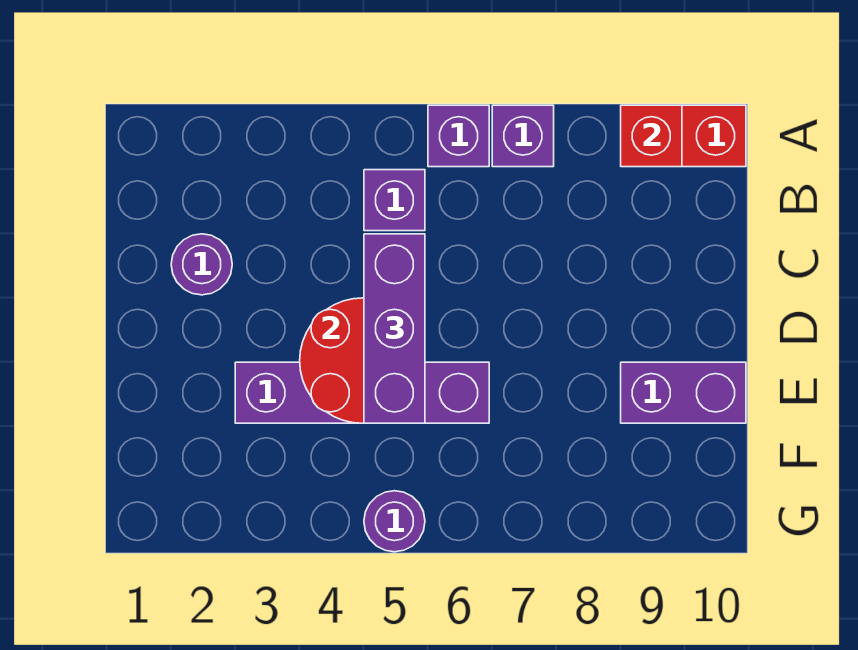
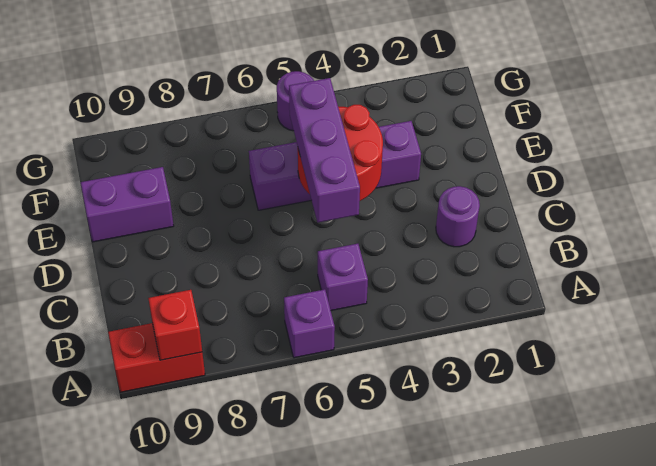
purple 1x1 brick [492,105,554,167] -> none

